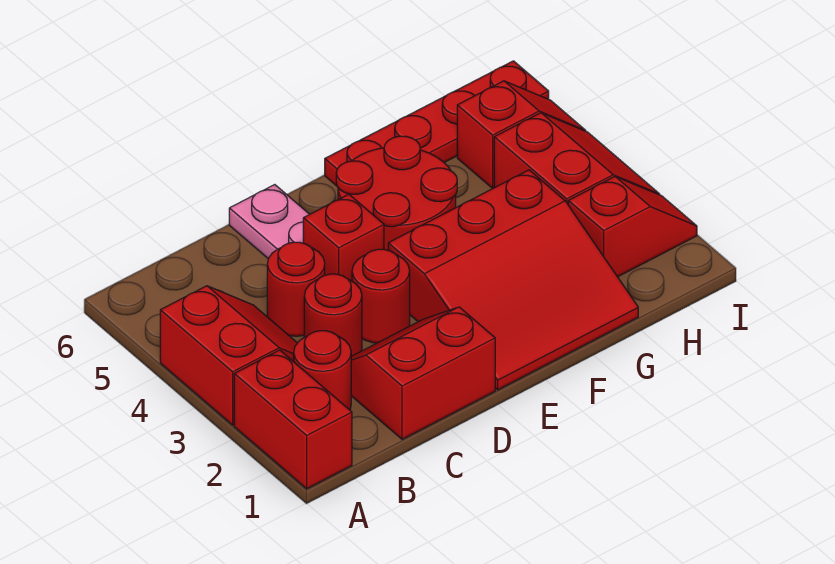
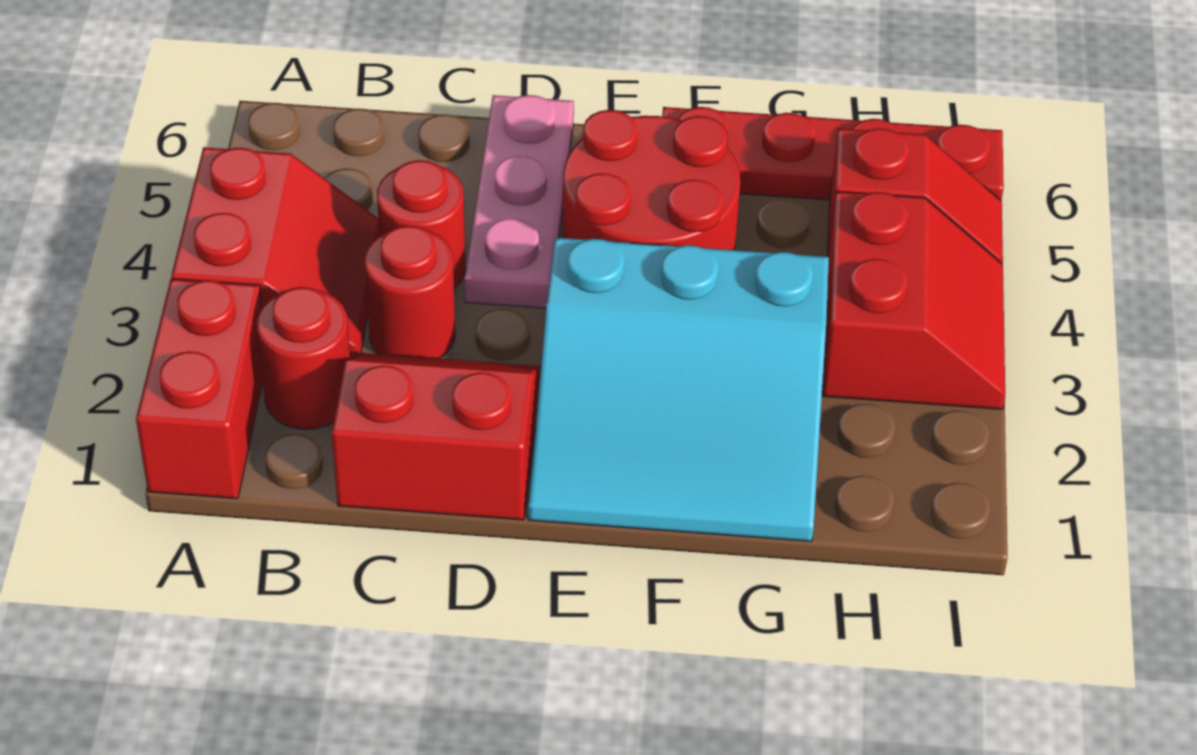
red 1x1 round brick [352,249,410,343] -> none
red 1x1 brick [303,194,384,281] -> none
red 3x3 slope [388,170,638,390] -> cyan 3x3 slope [528,238,829,541]
red 1x2 slope [568,177,697,277] -> none

